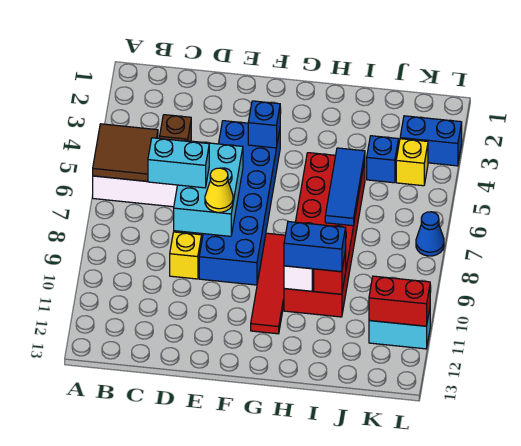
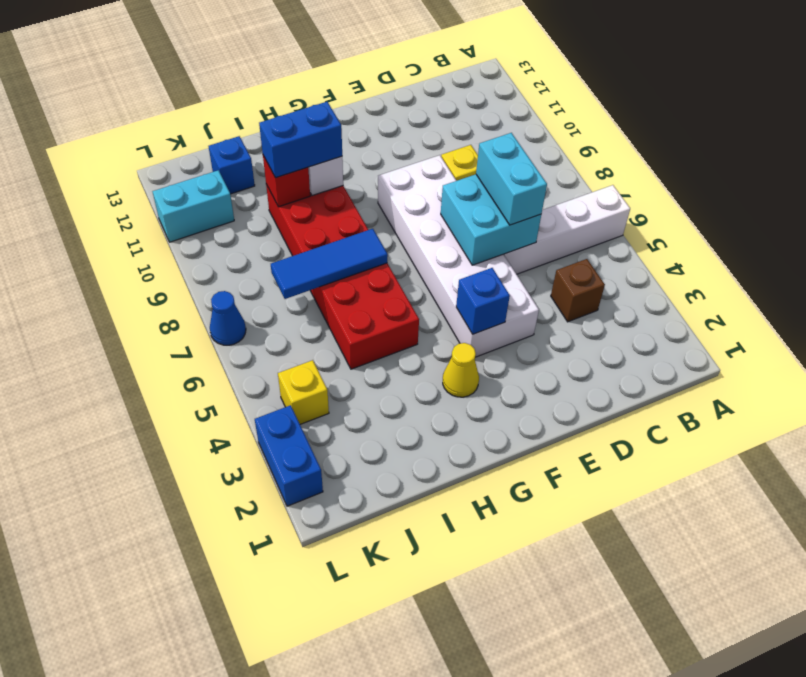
brown 2x2 tile [93,124,158,181] -> none
cyan 1x2 brick [148,138,209,188] -> cyan 1x2 brick turned to [476,133,547,225]
cyan 2x3 brick [174,141,243,236] -> cyan 2x2 brick [441,174,541,265]
blue 2x6 brick [199,121,280,285] -> white 2x6 brick [378,155,539,357]
yellow 1x1 cone [205,168,233,212] -> yellow 1x1 cone moved to [443,343,479,397]
red 1x4 tile [251,233,285,334] -> none
blue 1x3 tile [325,148,365,226] -> blue 1x3 tile turned to [271,229,388,299]
blue 1x1 brick [367,136,399,183] -> blue 1x1 brick moved to [209,136,255,194]
blue 1x2 brick [400,116,462,166] -> blue 1x2 brick turned to [255,405,323,506]
red 1x2 brick [369,276,430,326] -> none

